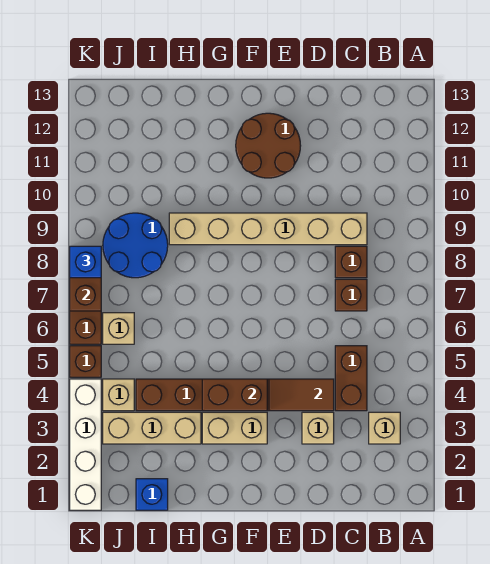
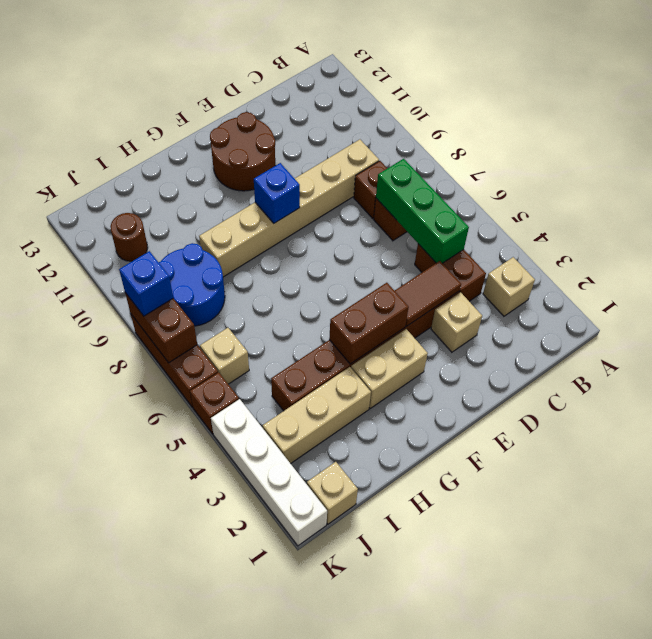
none -> green 1x3 brick [376,159,469,263]
blue 1x1 brick [136,479,168,510] -> blue 1x1 brick moved to [254,163,300,223]
tan 1x1 brick [103,379,134,411] -> tan 1x1 brick moved to [307,462,358,524]
none -> brown 1x1 round brick [110,213,148,261]

